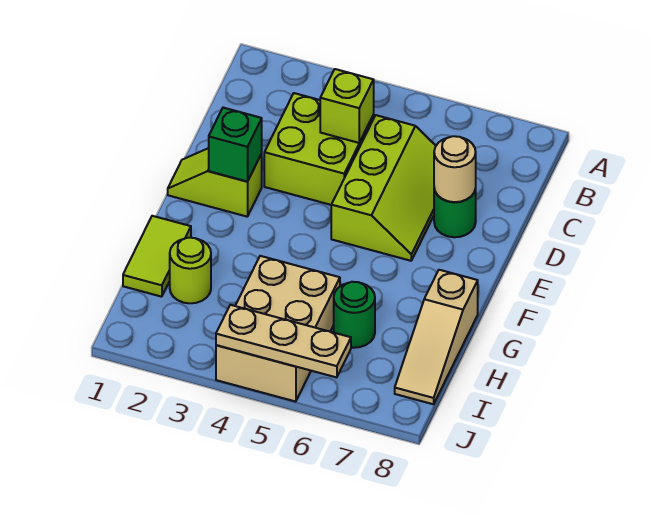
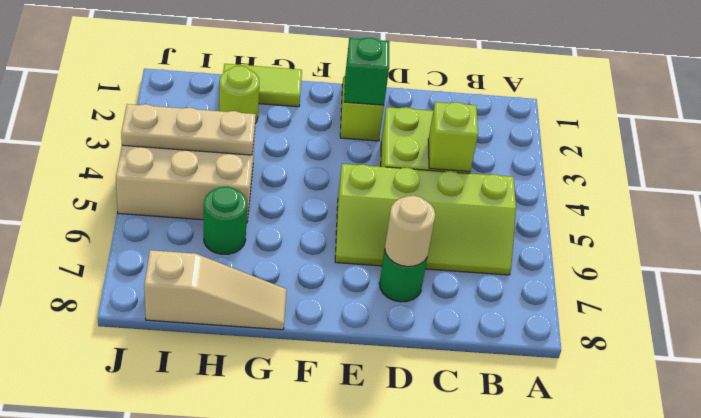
lime 2x3 slope [331,115,436,261] -> lime 2x4 slope [335,164,516,275]
tan 1x3 slope [395,270,478,404] -> tan 1x3 slope turned to [144,250,287,330]
tan 1x3 plate [216,305,351,377] -> tan 1x3 plate turned to [121,104,256,155]

